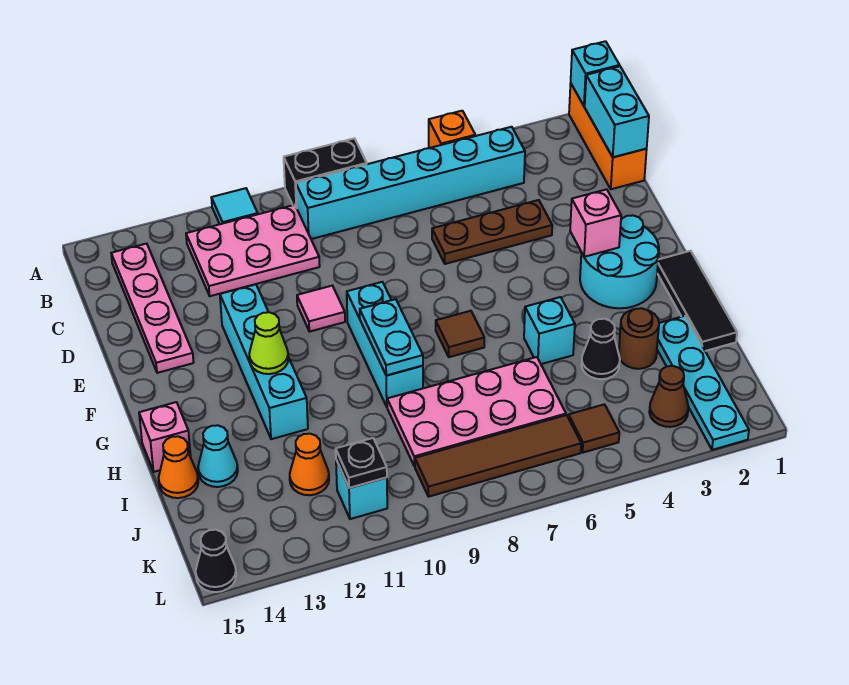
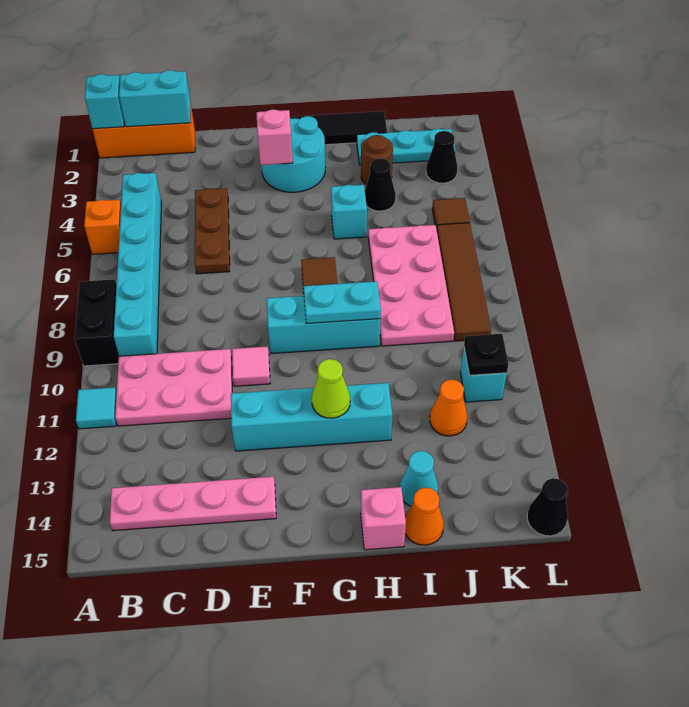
pink 2x3 plate [186,205,320,296] -> pink 2x3 plate turned to [115,349,232,426]
cyan 1x4 plate [657,316,749,450] -> cyan 1x3 plate [357,129,456,165]
brown 1x1 cone [649,366,688,427] -> black 1x1 cone [426,131,458,183]

